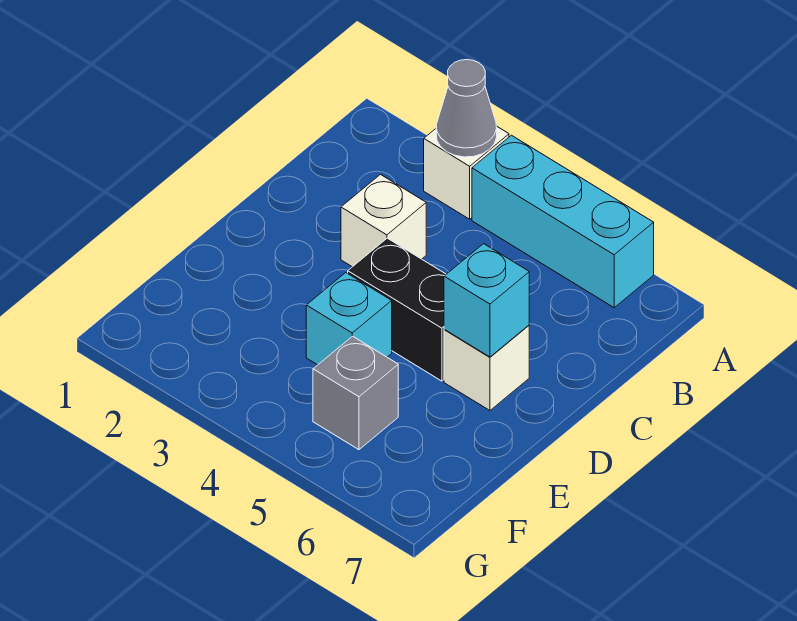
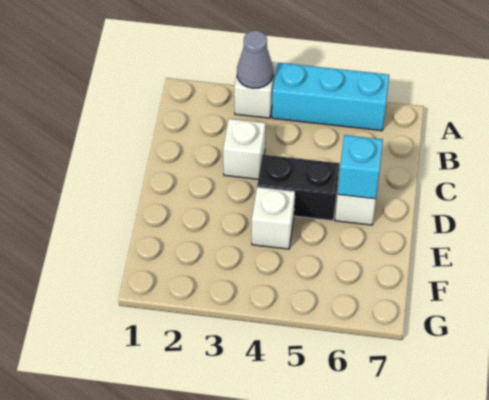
cyan 1x1 brick [306,273,392,365] -> white 1x1 brick [252,187,295,249]
grey 1x1 brick [313,336,398,450] -> none

